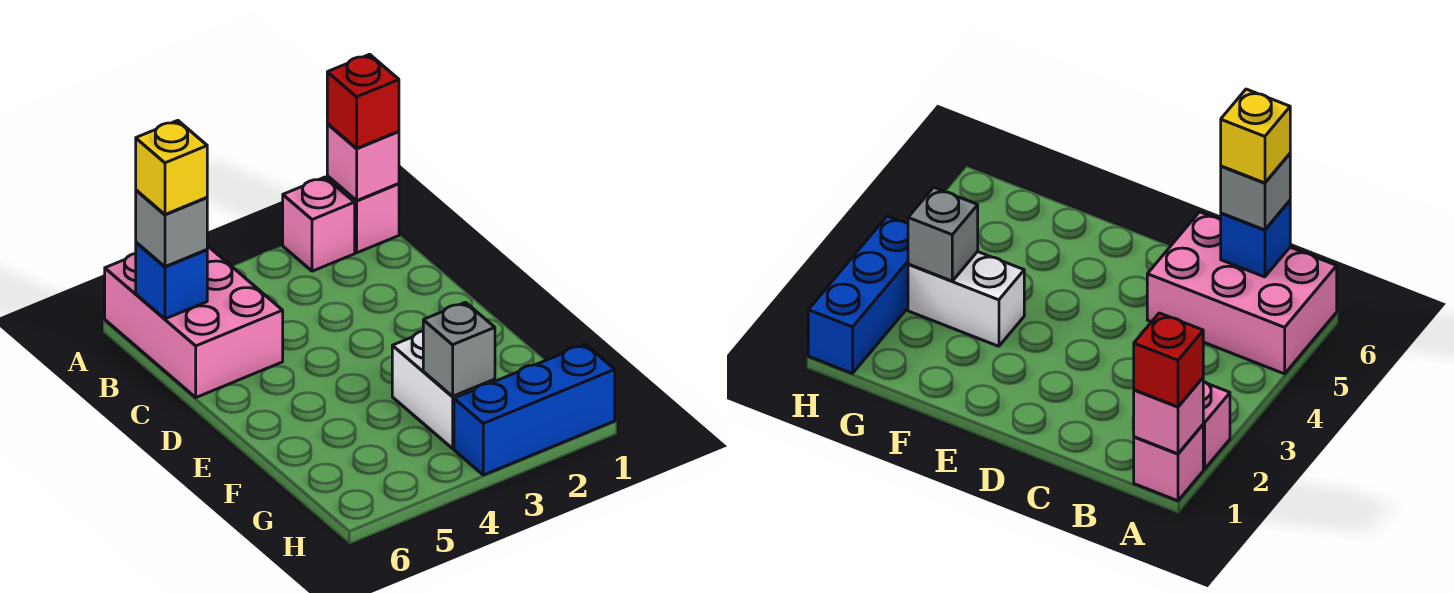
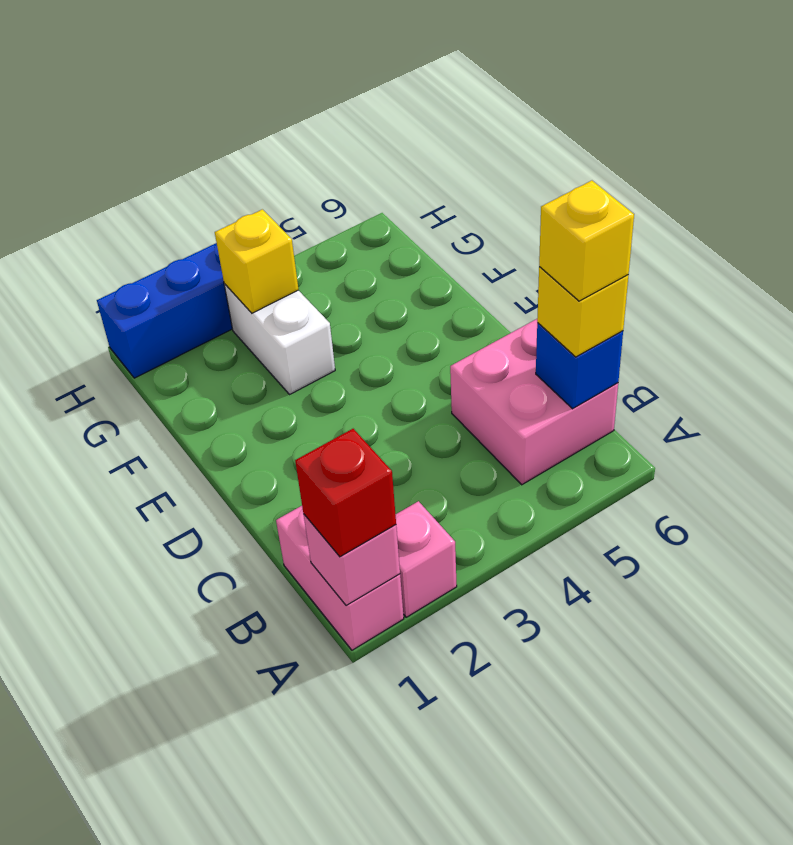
pink 1x1 brick [327,176,399,253] -> pink 1x2 brick [276,506,404,650]
pink 2x3 brick [105,246,283,397] -> pink 2x2 brick [450,319,618,485]
grey 1x1 brick [136,190,207,267] -> yellow 1x1 brick [537,267,628,357]
grey 1x1 brick [423,302,495,396] -> yellow 1x1 brick [215,209,299,313]

